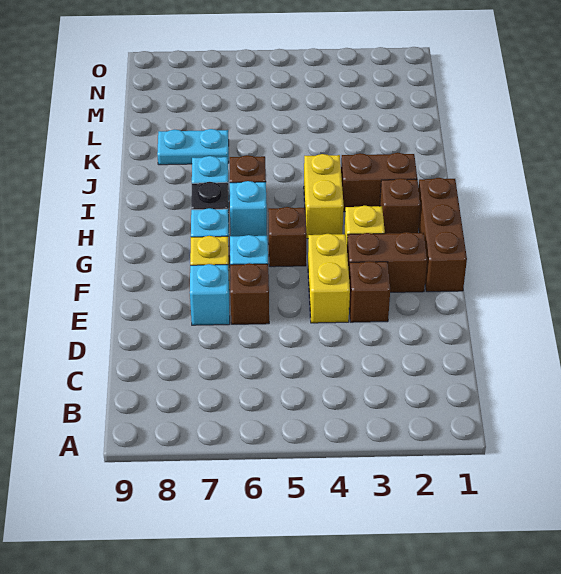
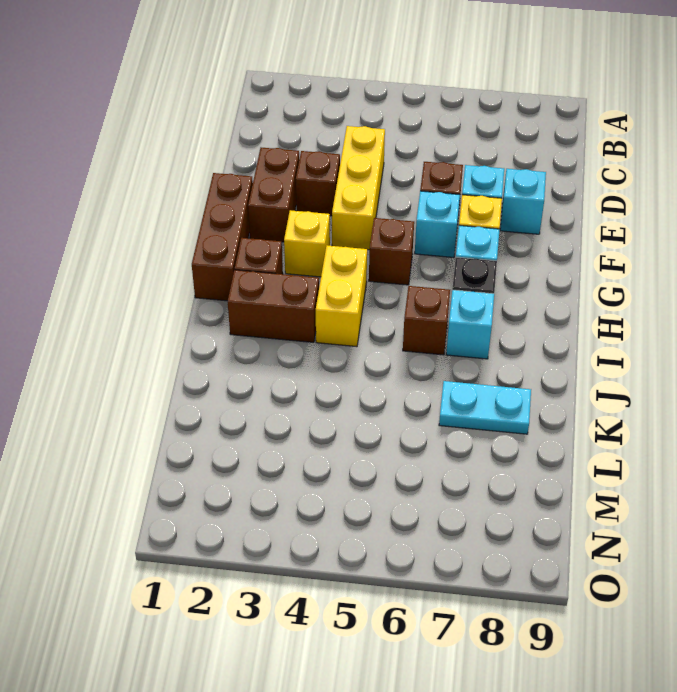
yellow 1x2 brick [308,234,350,323] -> yellow 1x3 brick [332,126,385,250]
brown 1x2 brick [347,232,427,292] -> brown 1x2 brick turned to [248,148,299,242]
cyan 1x1 brick [230,181,267,236] -> cyan 1x1 brick moved to [500,169,546,234]

